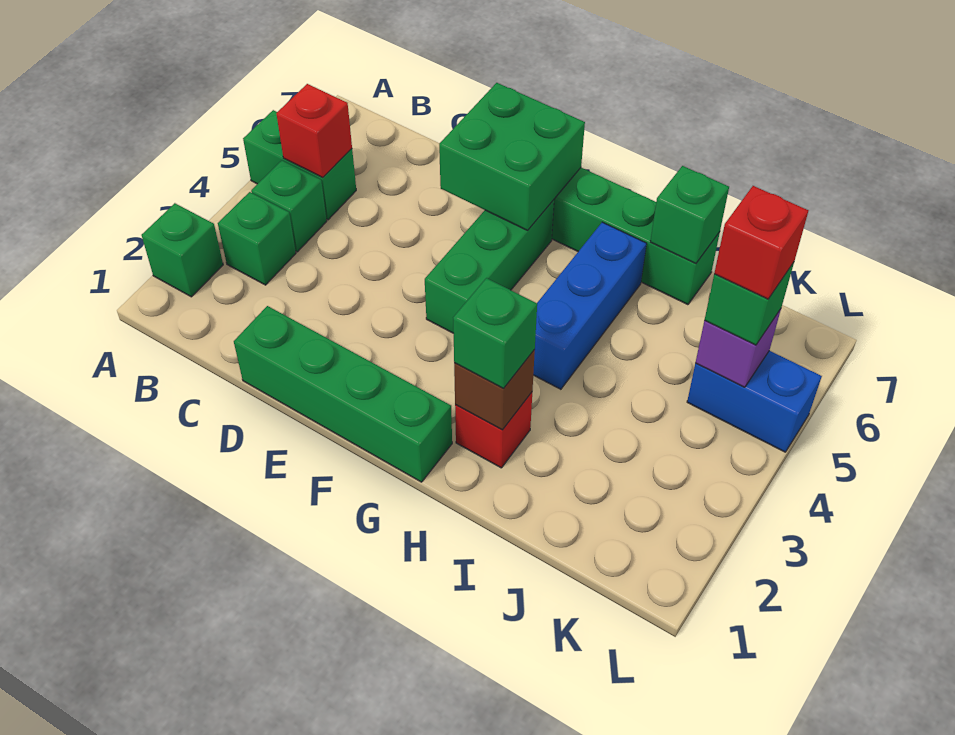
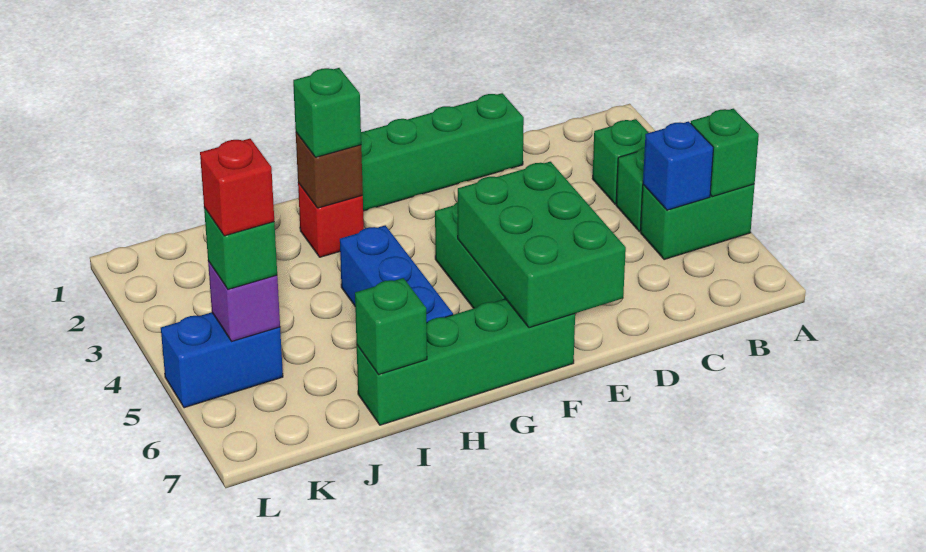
green 1x1 brick [142,203,223,297] -> green 1x1 brick moved to [691,109,759,197]
red 1x1 brick [276,84,352,177] -> blue 1x1 brick [643,122,714,210]
green 2x2 brick [439,83,585,230] -> green 2x3 brick [458,162,626,328]

